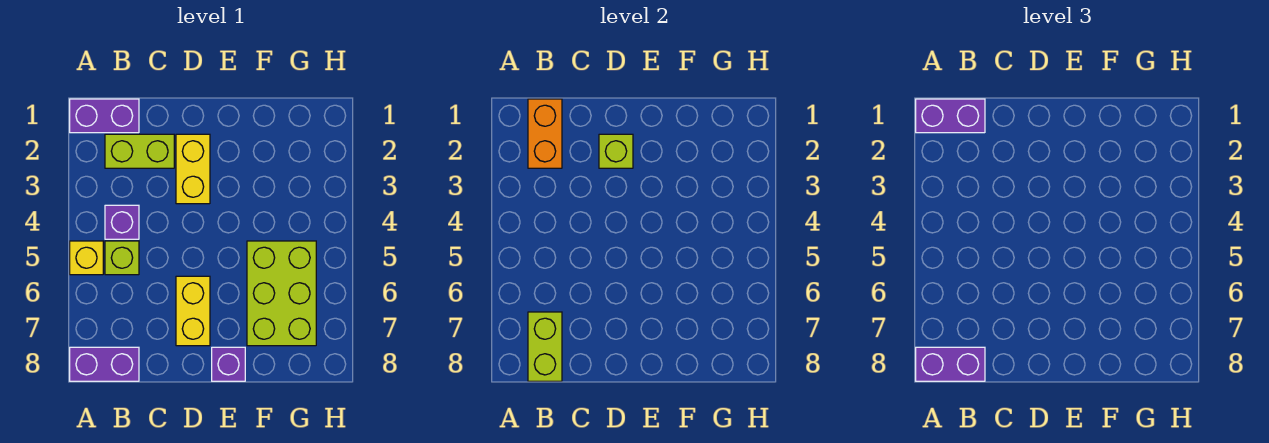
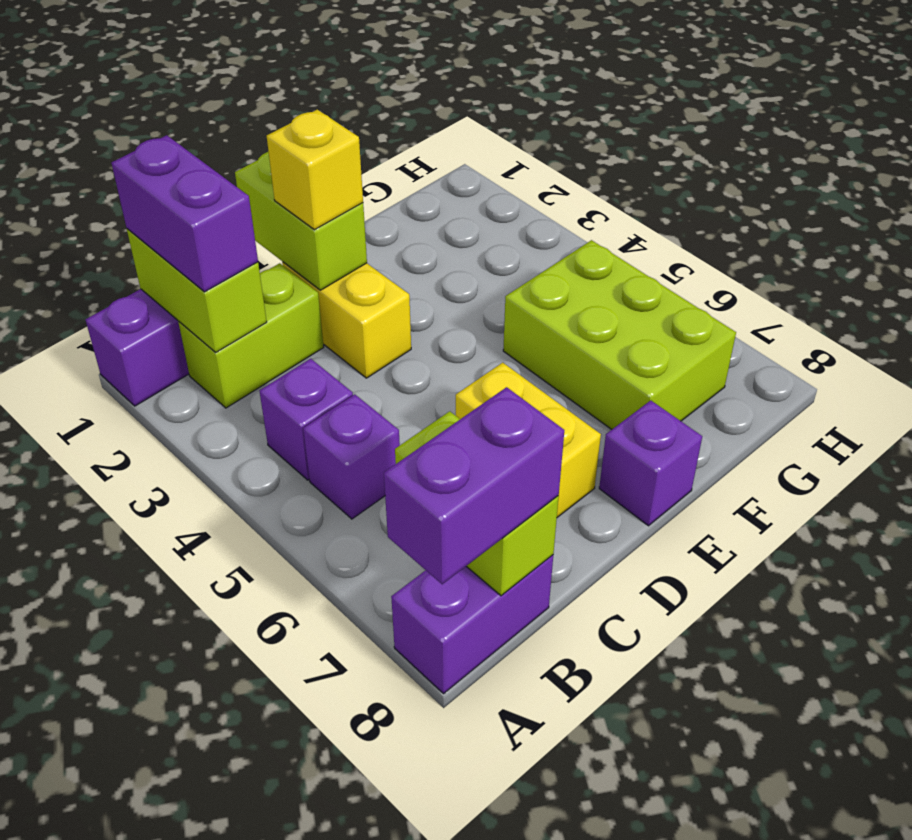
purple 1x2 brick [916,99,985,133] -> purple 1x2 brick turned to [112,135,258,292]
yellow 1x1 brick [70,241,103,275] -> yellow 1x1 brick moved to [267,110,363,230]
orange 1x2 brick [528,99,562,168] -> lime 1x2 brick [127,229,267,353]
lime 1x1 brick [105,241,139,275] -> purple 1x1 brick [303,394,400,519]
lime 1x1 brick [599,134,633,168] -> lime 1x2 brick [235,152,367,290]

